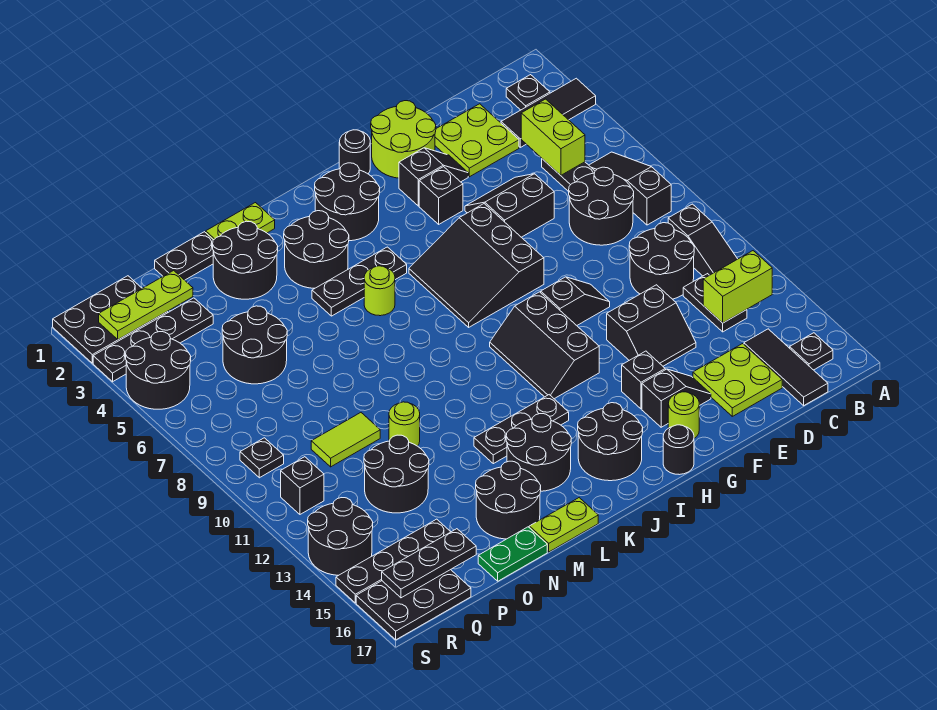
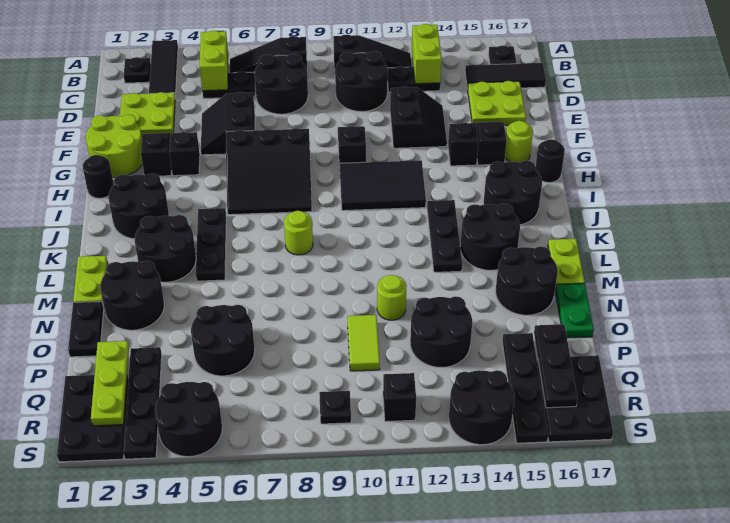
lime 1x2 brick [521,99,585,175] -> lime 1x2 brick turned to [200,31,228,91]
black 2x3 slope [490,292,599,399] -> black 2x3 tile [340,160,426,211]
lime 1x1 round brick [364,266,395,316] -> lime 1x1 round brick moved to [284,211,313,255]

